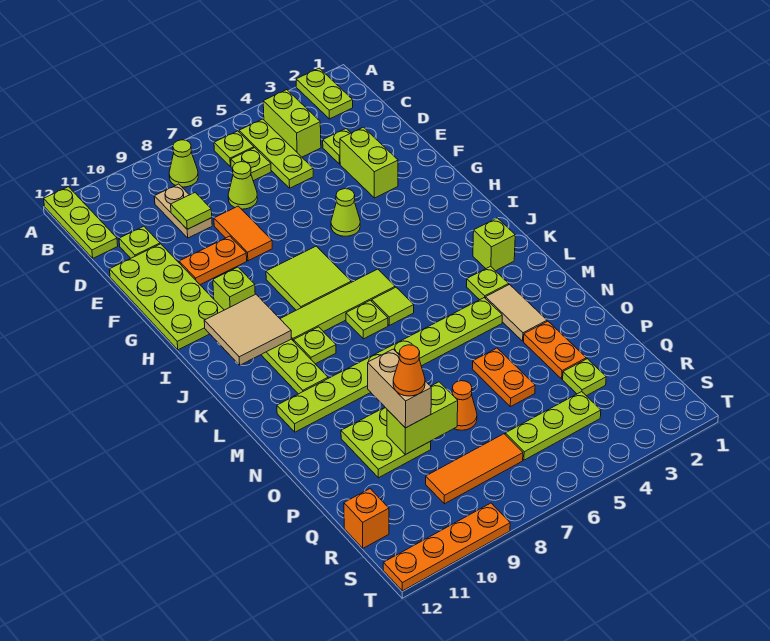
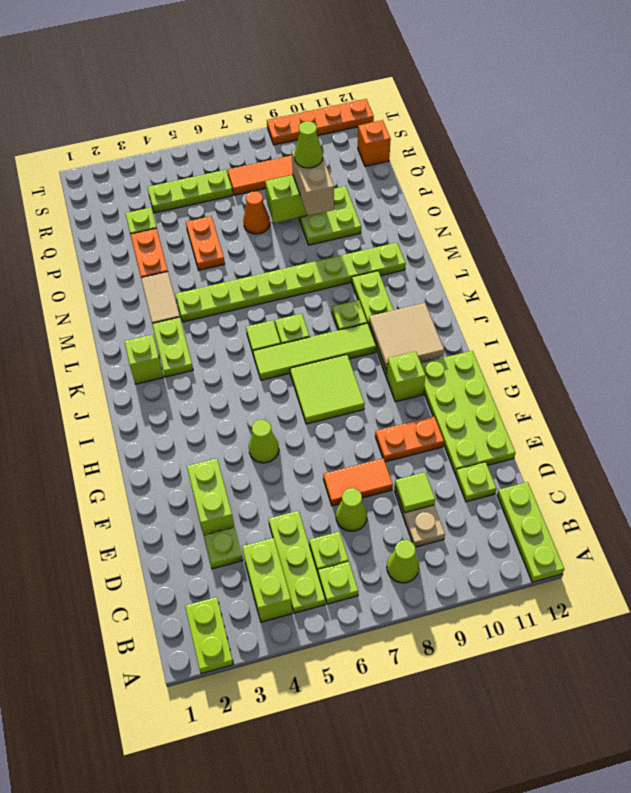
orange 1x2 tile [214,206,272,261] -> orange 1x2 tile turned to [323,458,393,506]
lime 1x1 plate [467,266,509,300] -> lime 1x2 plate [152,317,193,377]
orange 1x1 cone [393,345,425,396] -> lime 1x1 cone [295,121,323,168]

